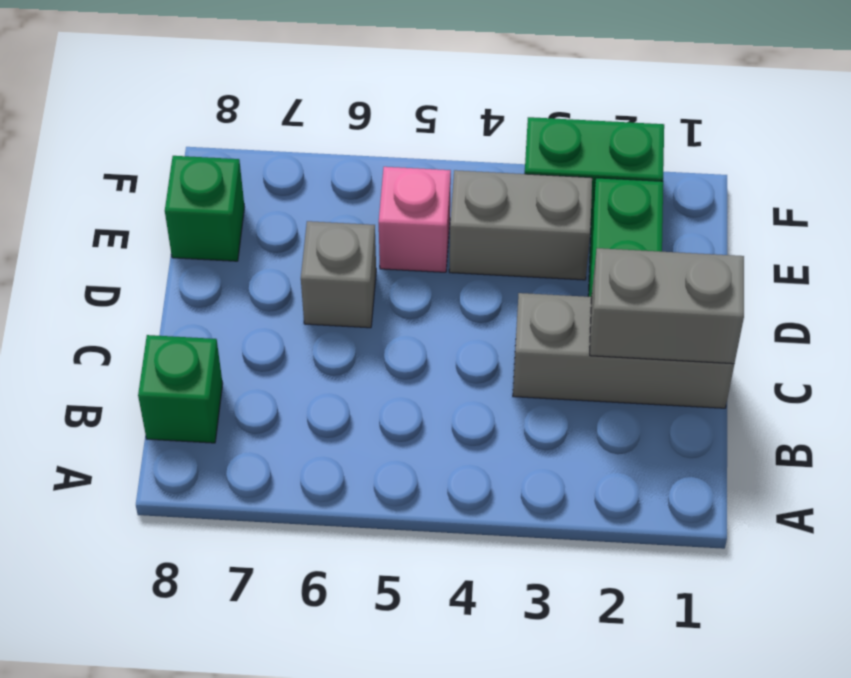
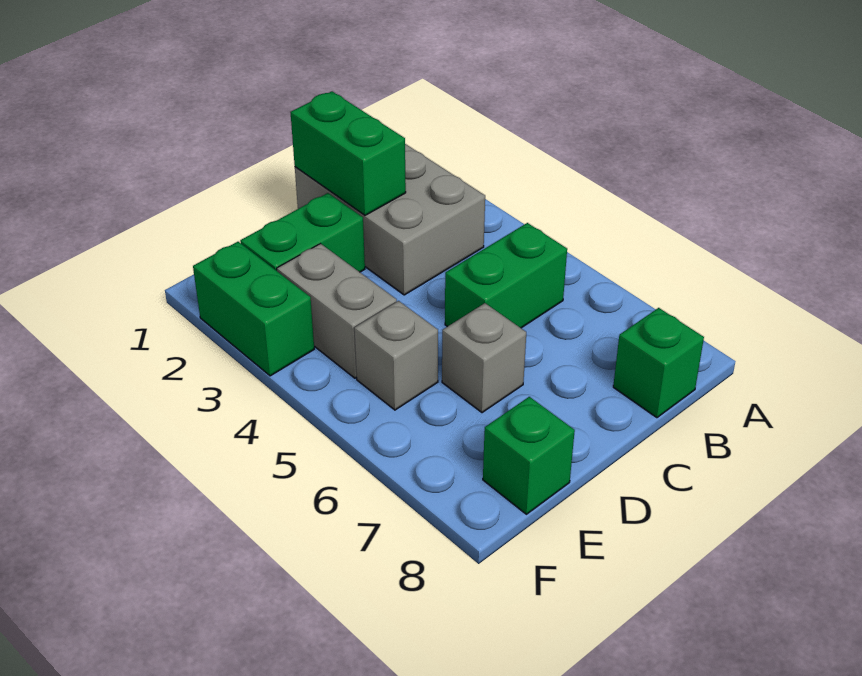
none -> green 1x2 brick [445,223,567,328]
grey 1x3 brick [513,293,734,408] -> grey 2x3 brick [295,144,485,295]
grey 1x2 brick [590,248,744,364] -> green 1x2 brick [290,91,406,215]
pink 1x1 brick [379,167,451,272] -> grey 1x1 brick [354,301,438,410]

